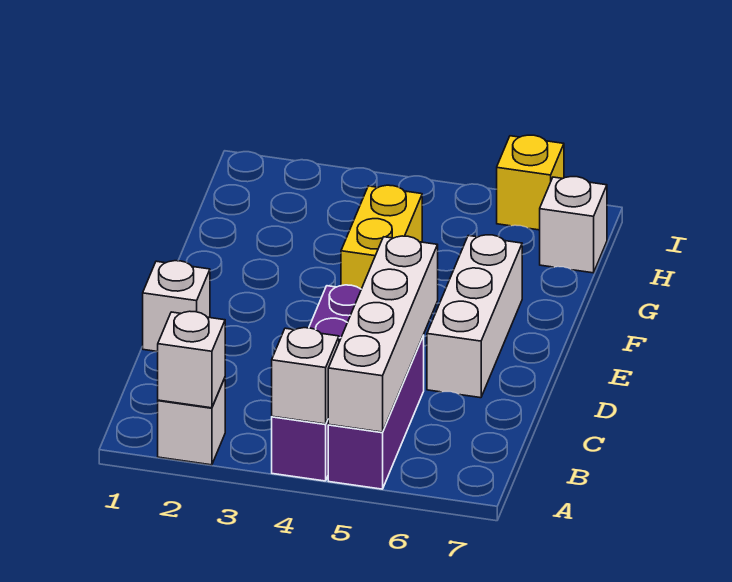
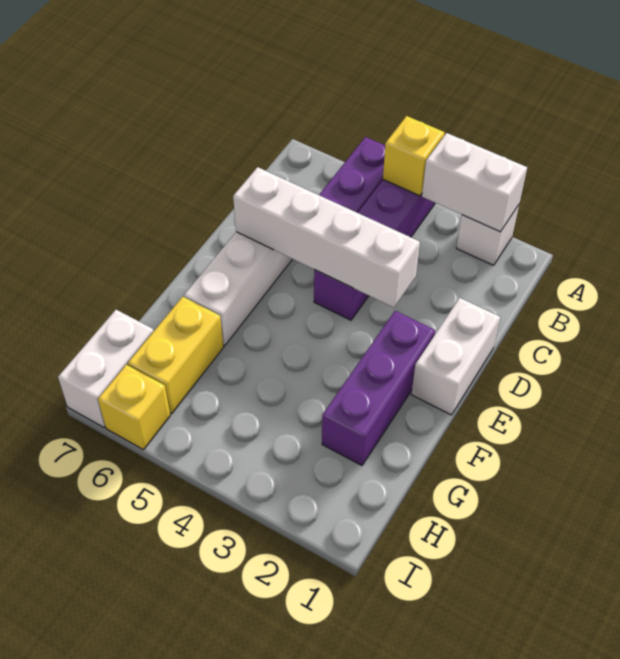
white 1x1 brick [158,311,225,408] -> white 1x2 brick [422,133,527,232]
white 1x1 brick [272,328,339,424] -> yellow 1x1 brick [383,116,445,196]
white 1x4 brick [328,236,438,432] -> white 1x4 brick turned to [233,167,420,307]
white 1x1 brick [143,261,210,351] -> white 1x2 brick [411,298,500,415]
none -> purple 1x3 brick [322,311,435,465]
yellow 1x2 brick [341,185,422,289] -> yellow 1x2 brick moved to [128,297,224,414]
white 1x1 brick [540,177,607,273] -> white 1x2 brick [58,310,154,427]

